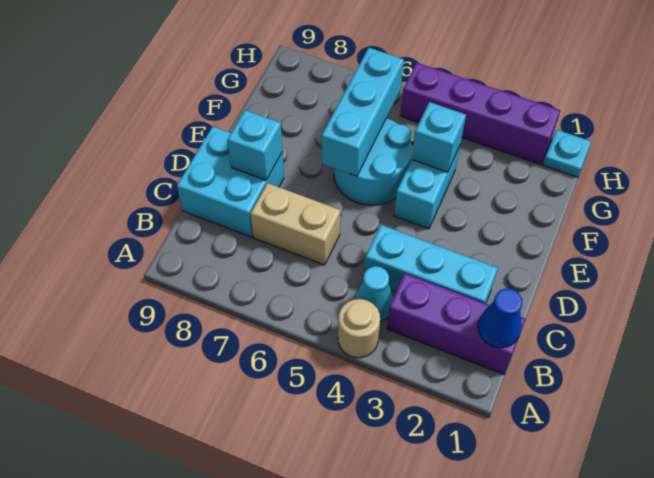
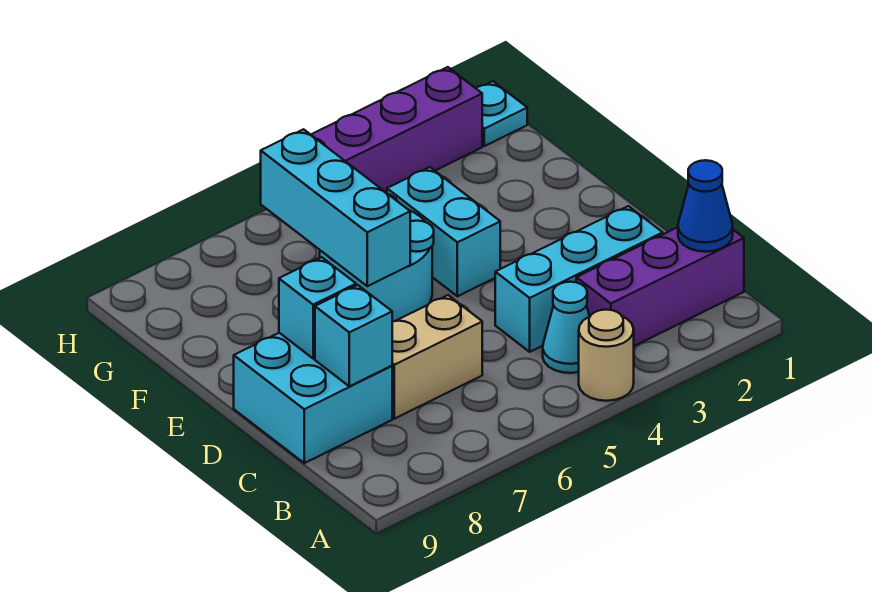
cyan 1x1 brick [412,102,466,172] -> cyan 1x1 brick moved to [315,285,392,386]

